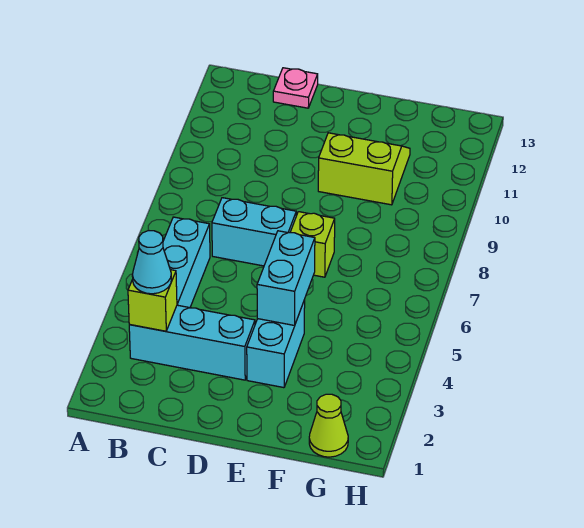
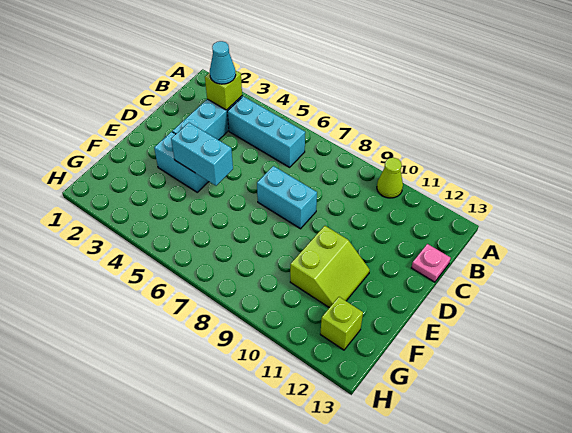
cyan 1x2 brick [212,198,296,266] -> cyan 1x2 brick turned to [257,166,317,229]
lime 1x1 brick [290,212,335,277] -> lime 1x1 brick moved to [320,297,363,350]
lime 1x1 cone [309,394,348,457] -> lime 1x1 cone moved to [377,158,403,198]

